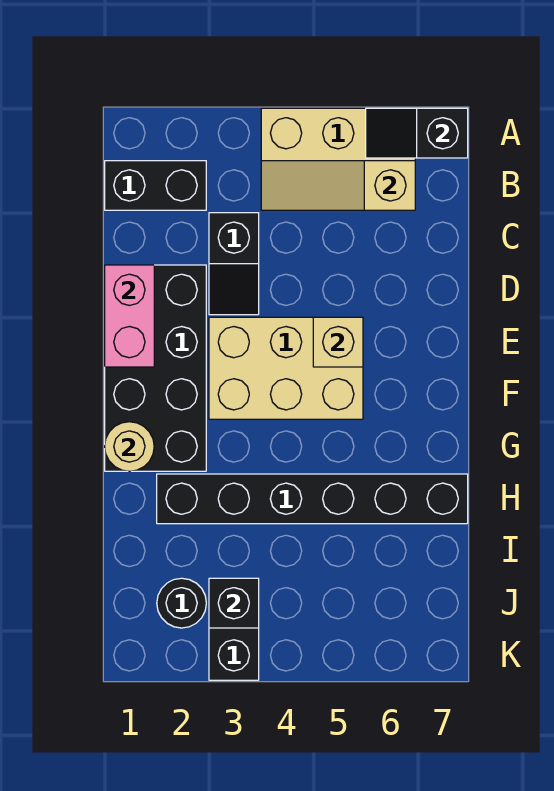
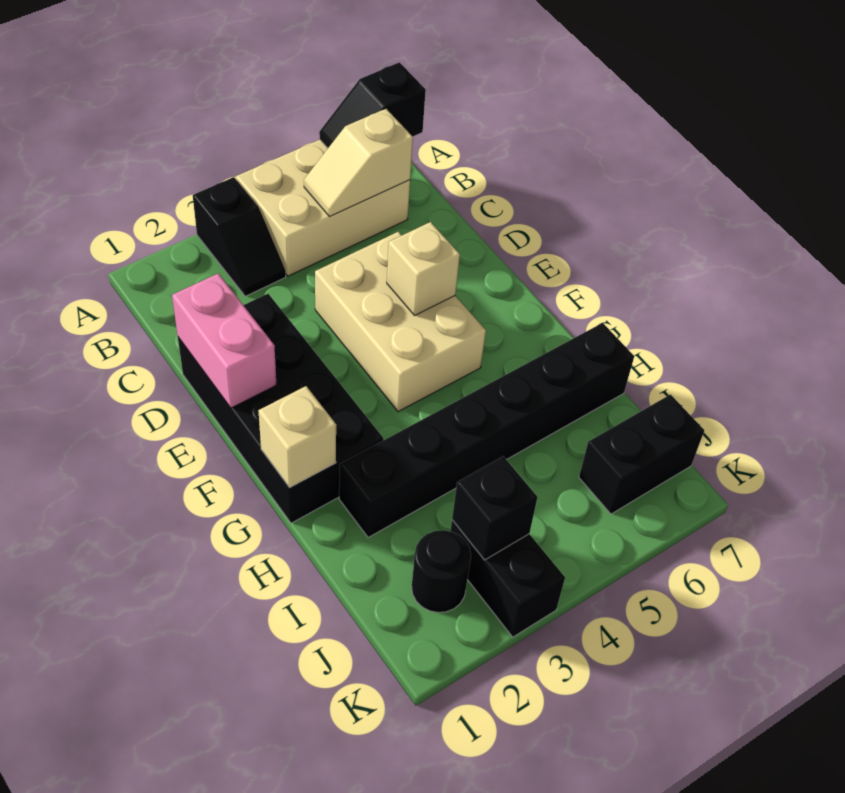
black 1x2 brick [105,161,206,210] -> black 1x2 brick moved to [579,395,704,514]
tan 1x3 slope [261,161,415,210] -> tan 1x2 slope [304,109,413,217]
black 1x2 slope [209,213,259,315] -> black 1x2 slope moved to [193,177,286,296]
tan 2x3 brick [209,317,363,419] -> tan 2x3 brick turned to [315,232,486,412]
tan 1x1 round brick [105,422,154,471] -> tan 1x1 brick [258,386,336,488]

